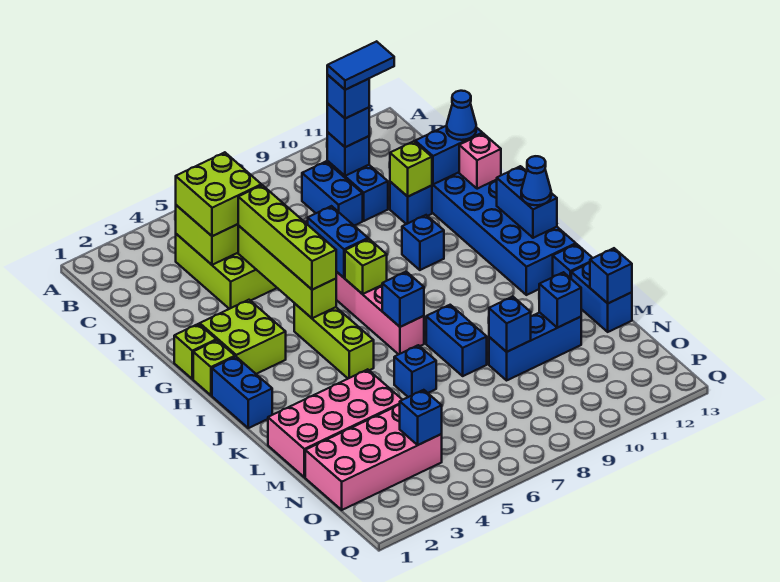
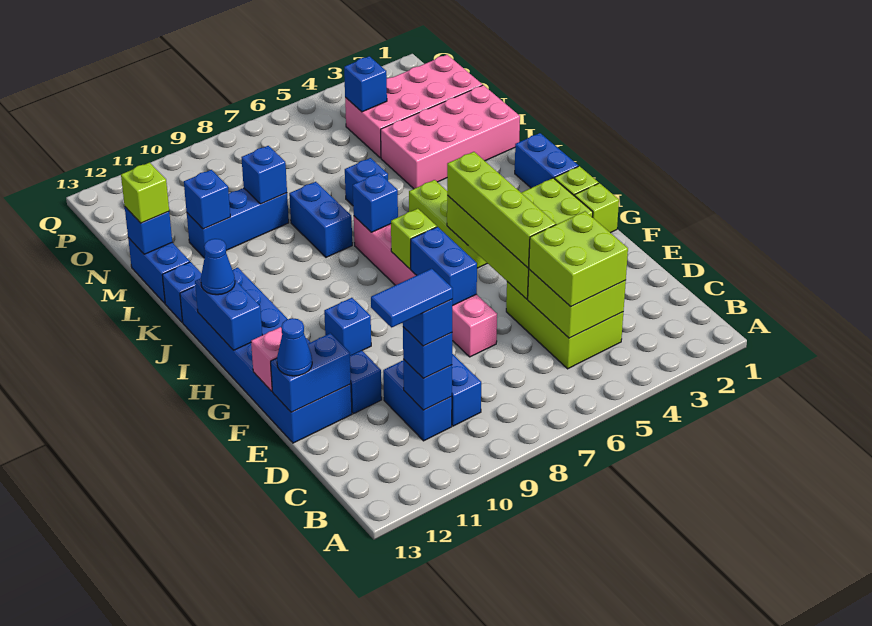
lime 1x1 brick [390,141,432,196] -> lime 1x1 brick moved to [121,163,169,223]

